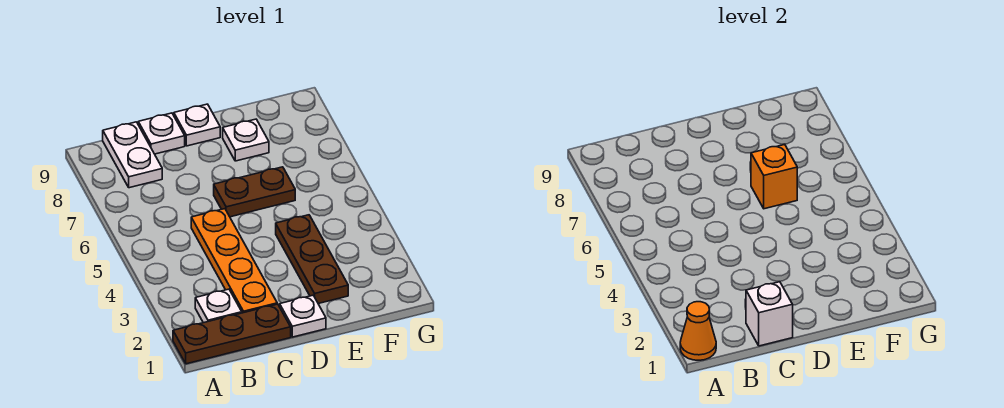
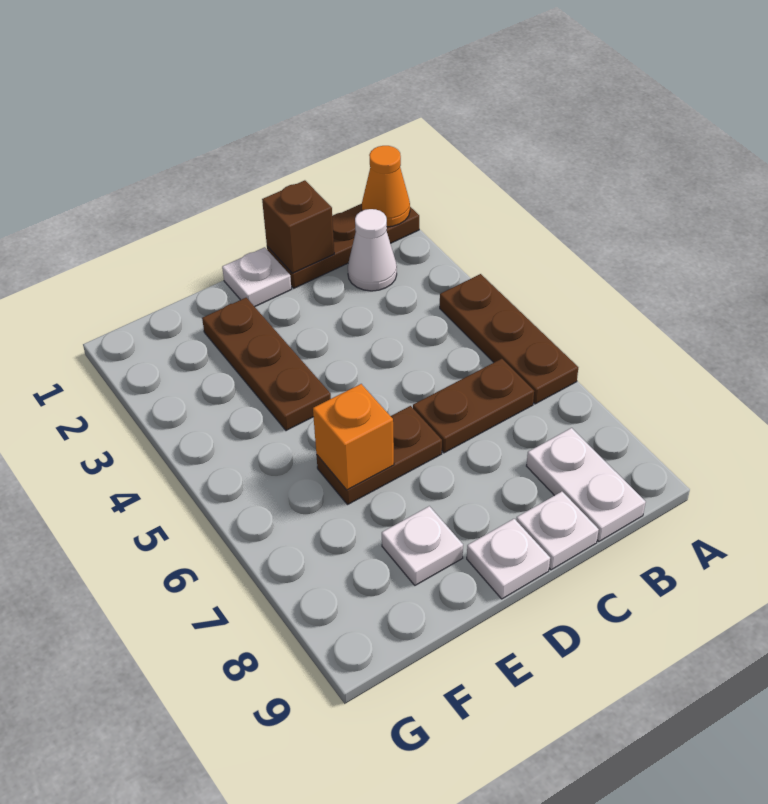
none -> brown 1x3 plate [440,274,578,404]
white 1x1 plate [195,289,242,323] -> white 1x1 cone [348,209,397,291]
none -> brown 1x2 plate [413,359,534,453]
white 1x1 brick [746,282,793,346] -> brown 1x1 brick [262,180,334,273]
orange 1x4 plate [191,209,277,313] -> none

